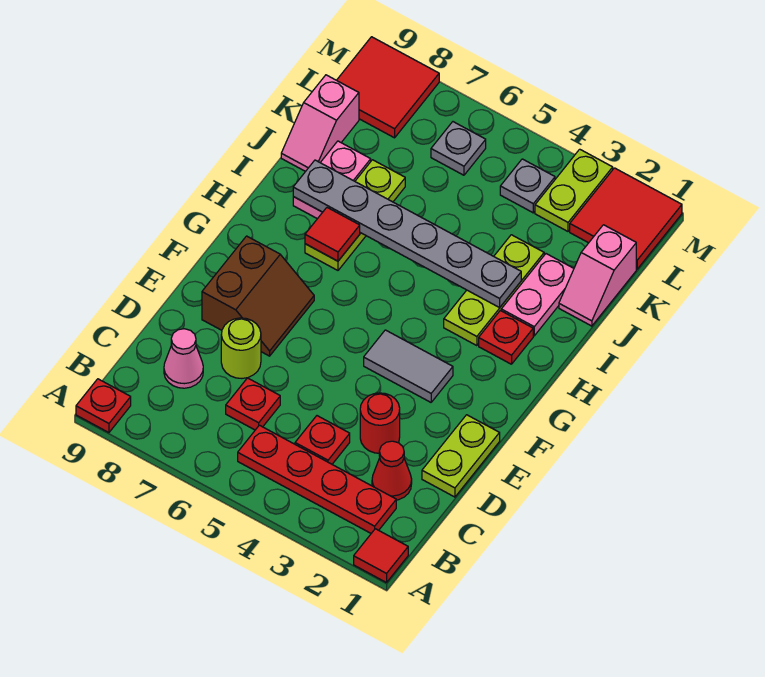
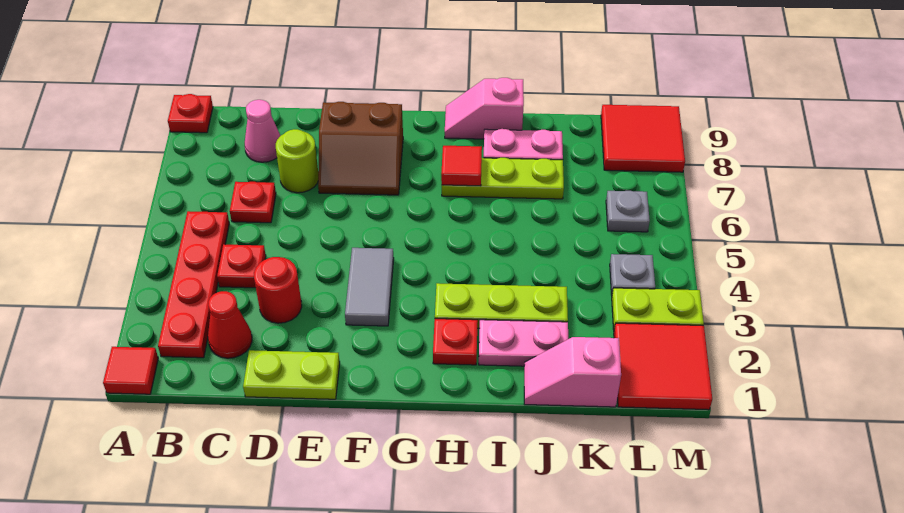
grey 1x6 plate [293,160,521,308] -> none
pink 1x2 slope [281,75,359,172] -> pink 1x2 slope moved to [445,78,524,139]

